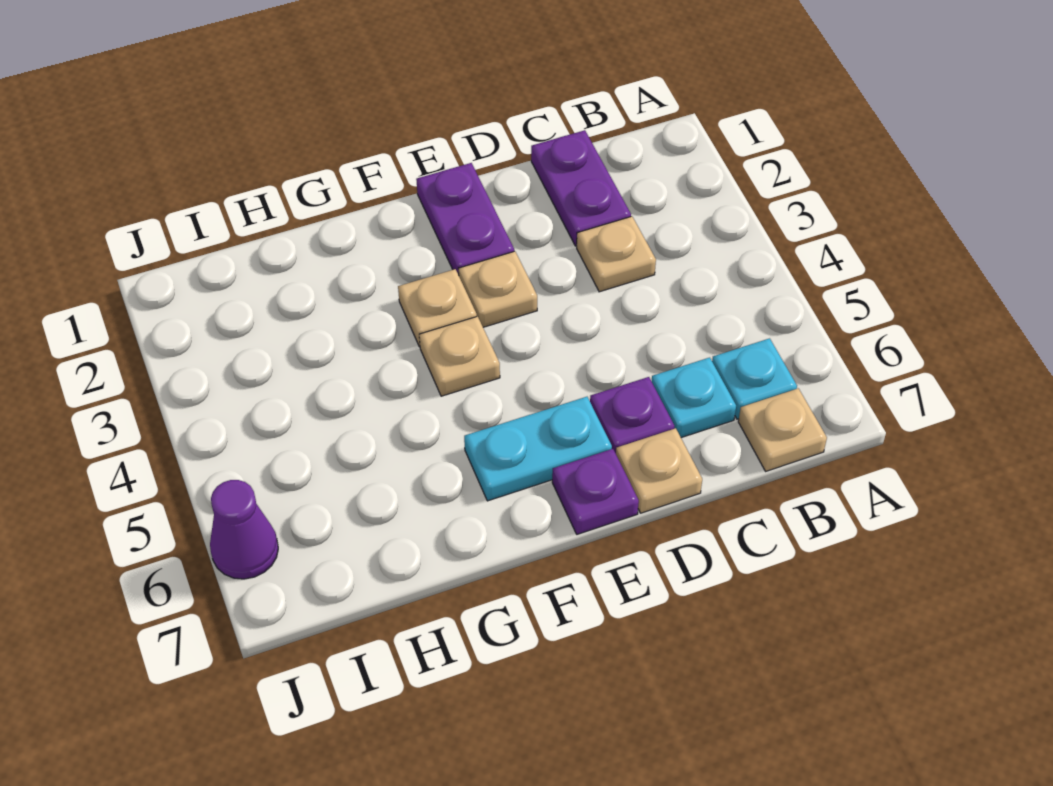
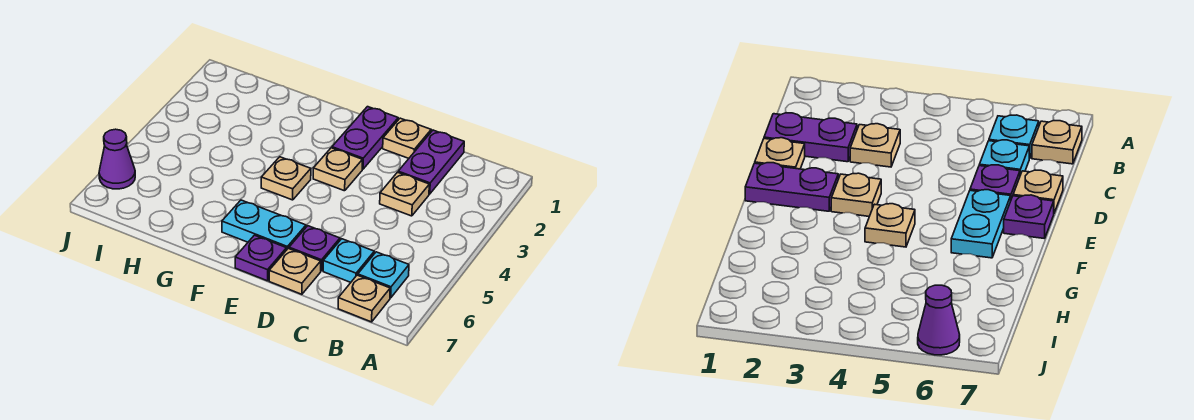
tan 1x1 plate [398,269,477,347] -> tan 1x1 plate moved to [383,118,431,158]

